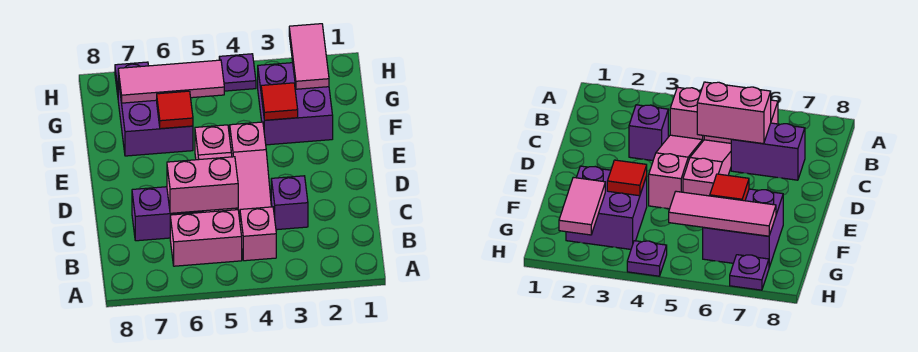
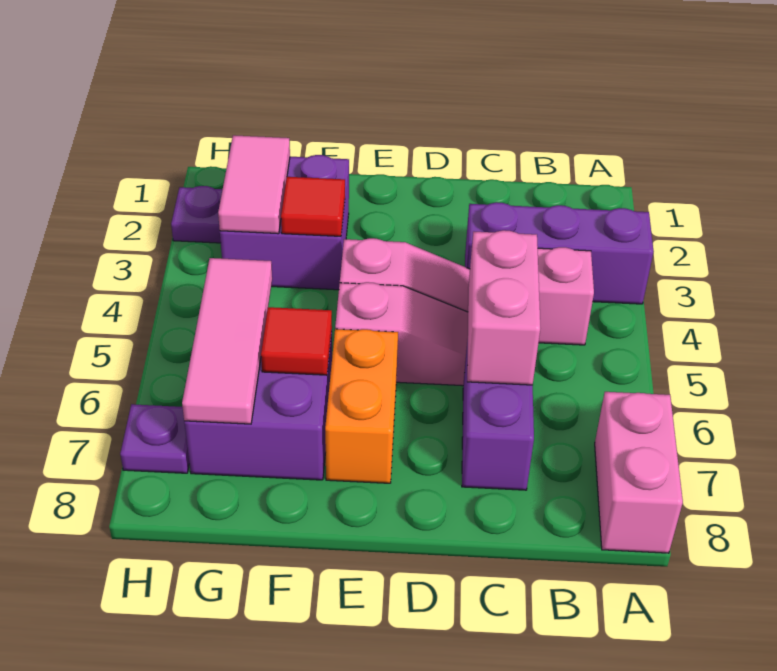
pink 1x2 brick [170,210,242,266] -> pink 1x2 brick moved to [595,392,683,553]
purple 1x1 brick [271,176,308,230] -> purple 1x3 brick [465,202,654,304]
none -> orange 1x2 brick [325,329,398,483]
pink 1x2 tile [289,24,329,89] -> pink 1x2 tile turned to [218,135,290,234]
purple 1x1 plate [219,54,256,91] -> purple 1x1 plate moved to [171,186,222,243]

